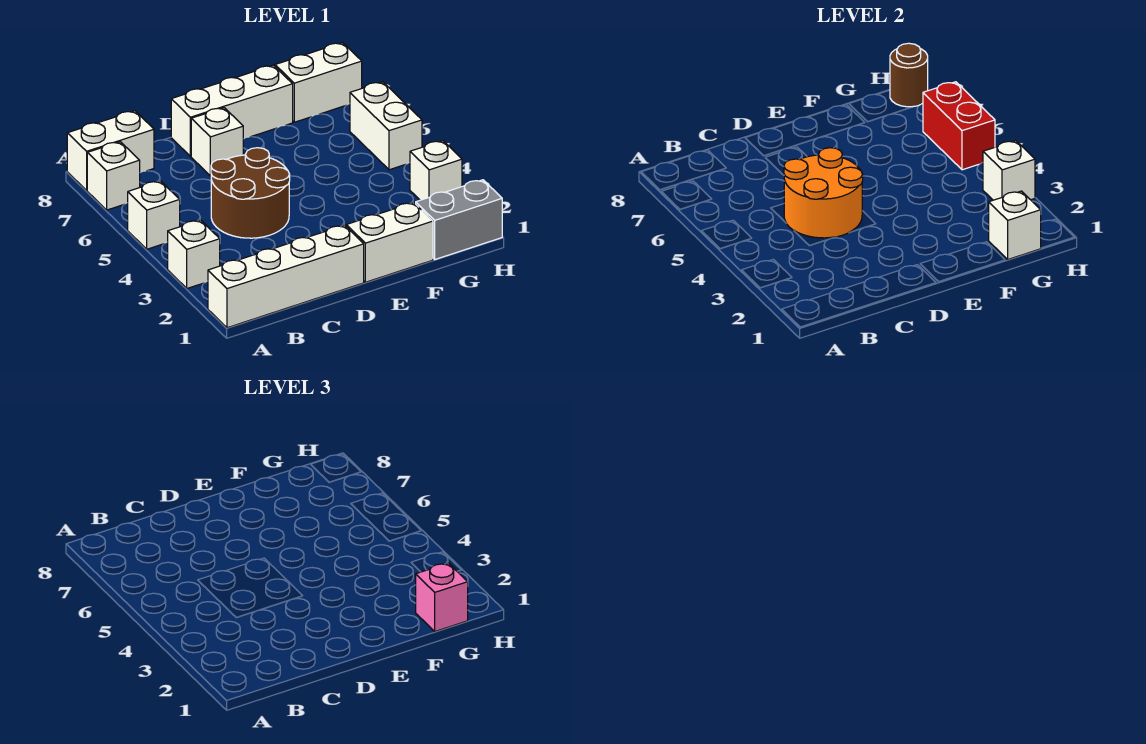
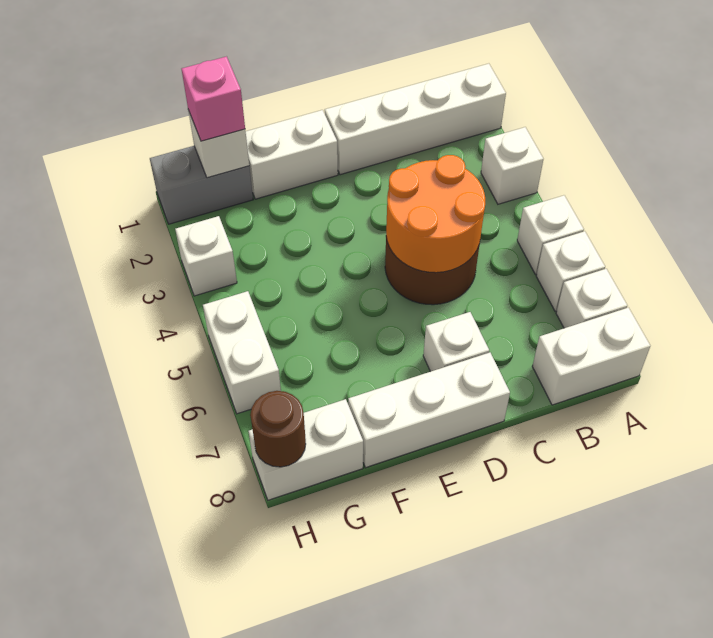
white 1x1 brick [983,141,1035,200] -> white 1x1 brick moved to [536,231,605,312]
red 1x2 brick [923,82,995,170] -> none

